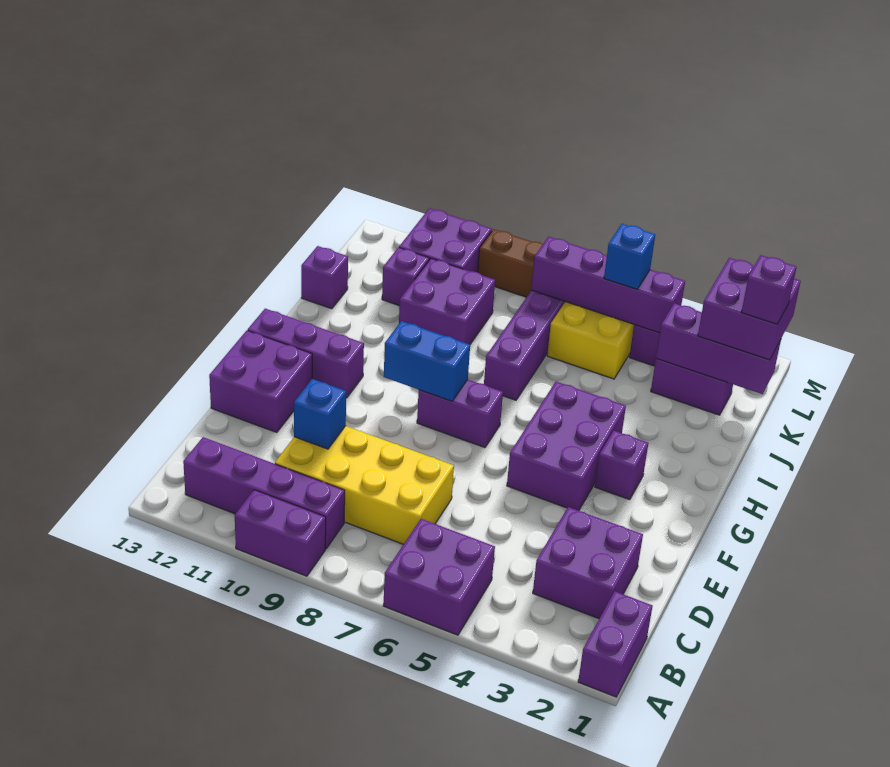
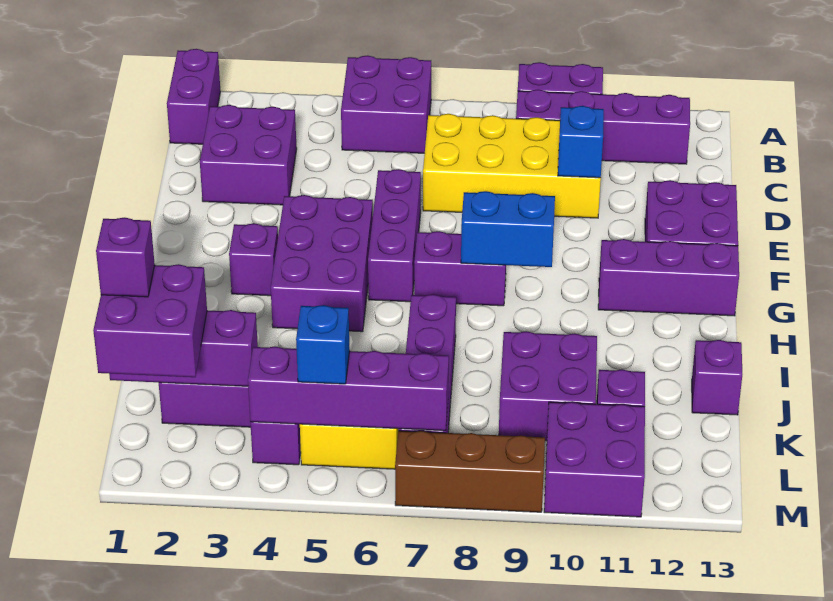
none -> purple 1x3 brick [368,169,421,302]

